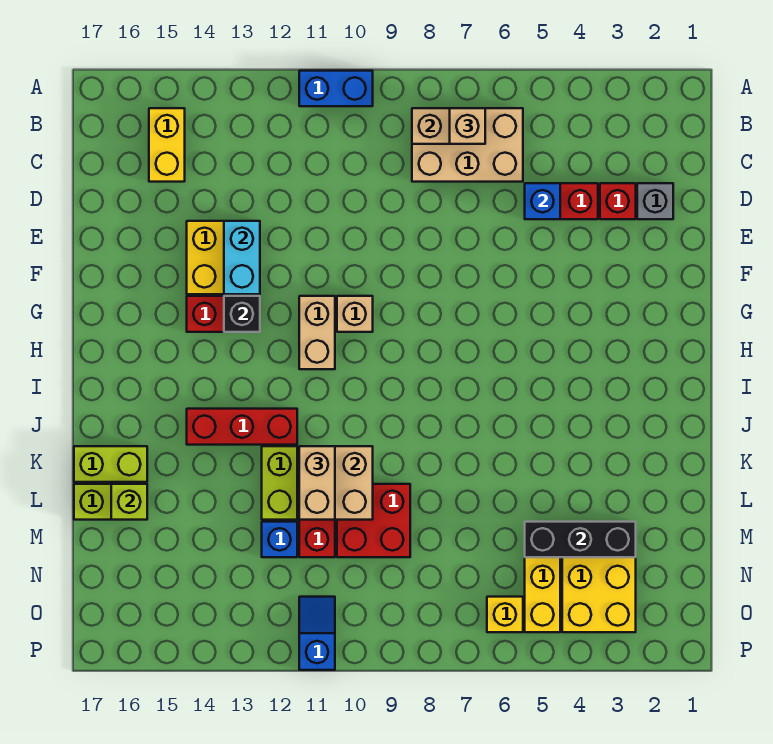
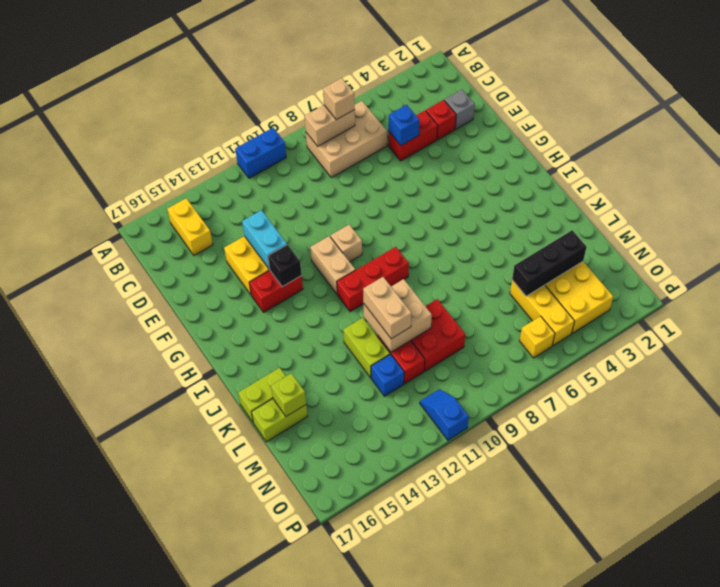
red 1x3 brick [187,409,297,445] -> red 1x3 brick moved to [337,247,409,312]

